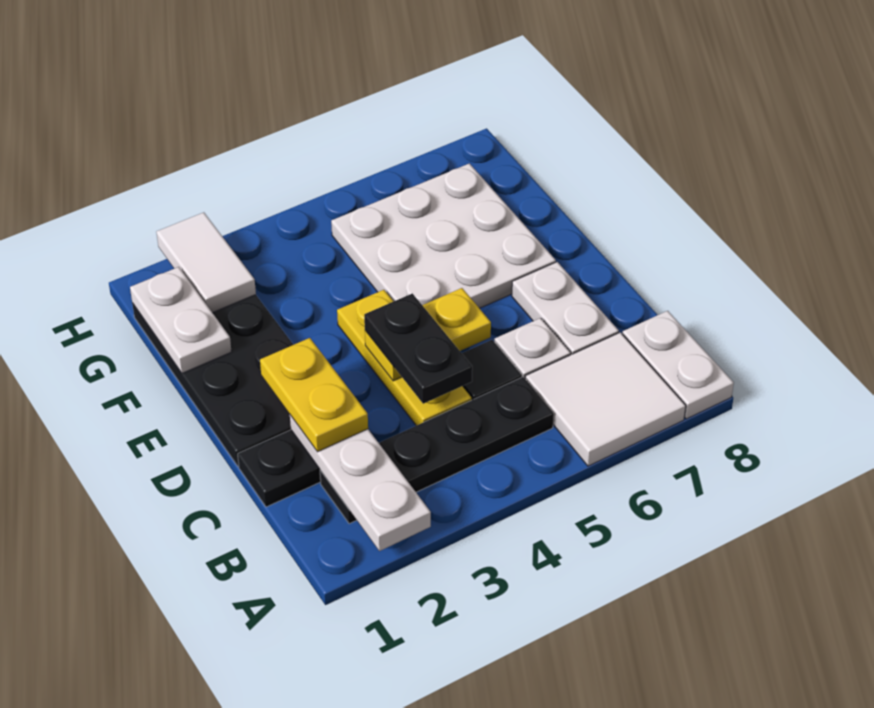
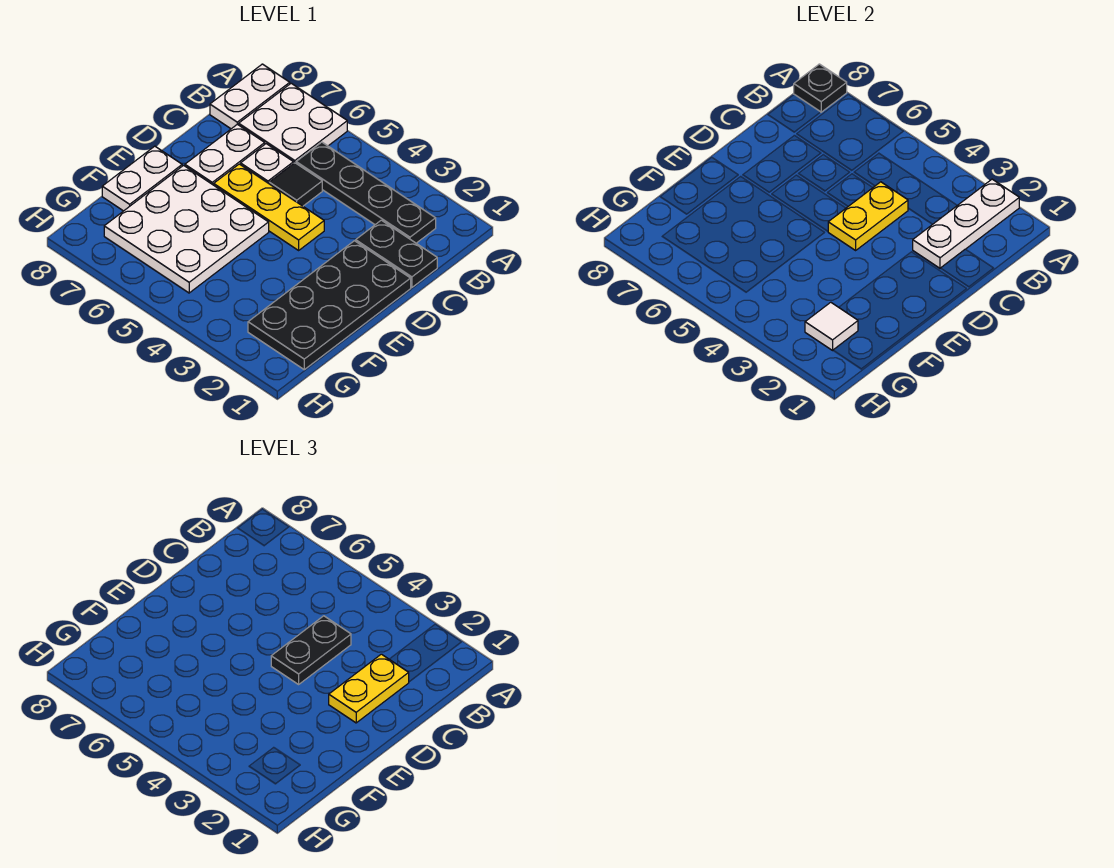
white 2x2 tile [525,332,686,466] -> white 2x2 plate [239,83,347,163]
none -> black 1x1 plate [794,64,847,112]
yellow 1x3 plate [337,290,472,426] -> yellow 1x3 plate turned to [214,164,324,250]
yellow 1x2 plate [365,288,491,381] -> yellow 1x2 plate turned to [828,182,908,250]
white 1x2 plate [130,267,232,373] -> white 1x2 plate moved to [102,146,182,211]
white 1x2 tile [156,212,256,313] -> white 1x1 tile [805,302,858,350]

